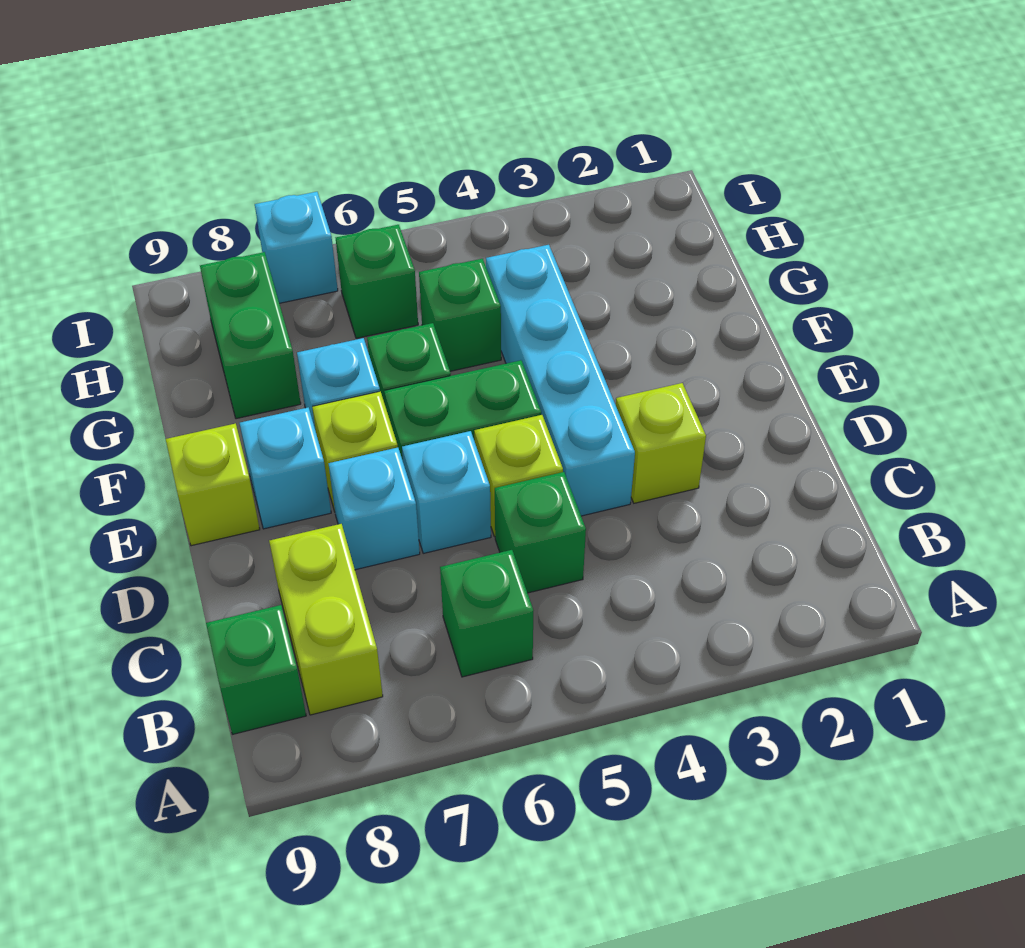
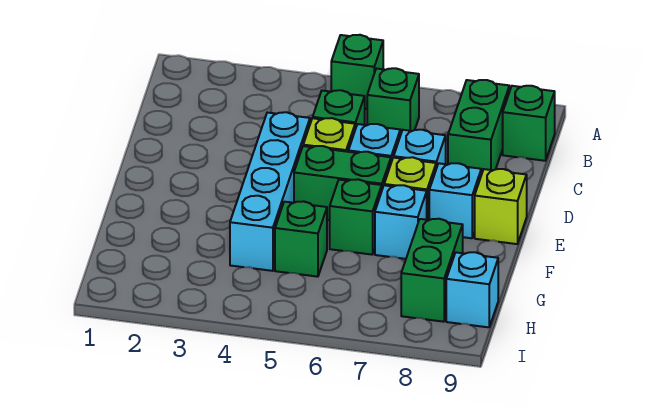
lime 1x2 brick [269,524,383,715] -> green 1x2 brick [448,80,509,175]
lime 1x1 brick [616,383,706,503] -> none
green 1x1 brick [336,225,418,338] -> green 1x1 brick moved to [331,35,383,109]
cyan 1x1 brick [255,192,338,303] -> cyan 1x1 brick moved to [446,252,498,327]

